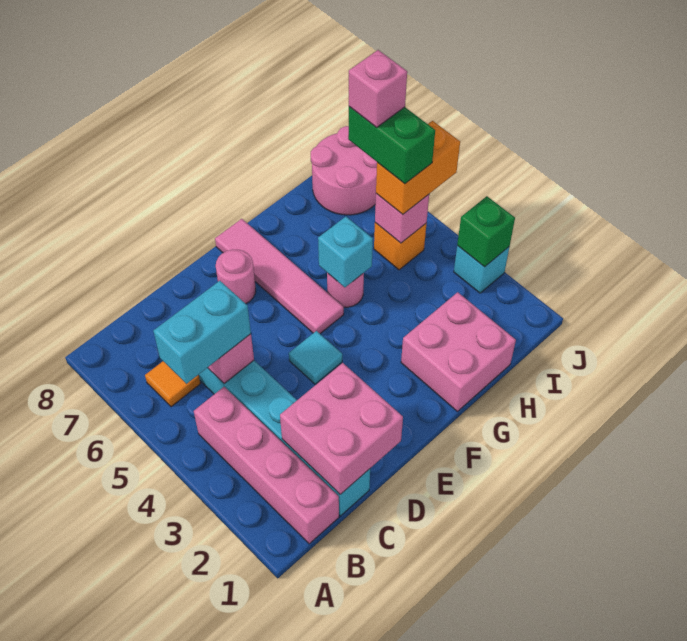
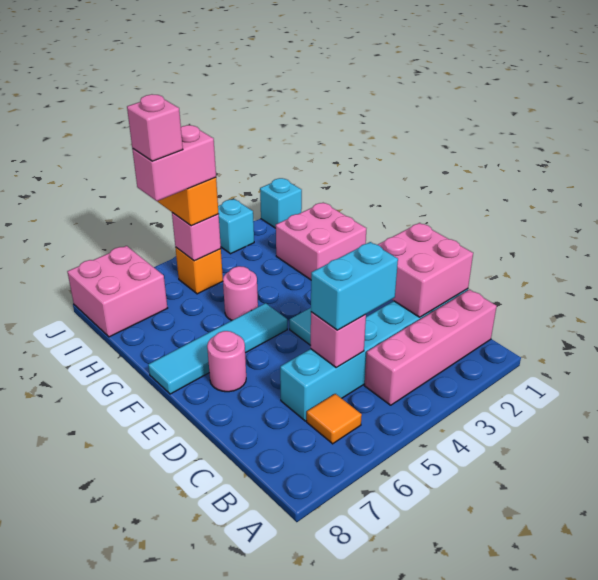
cyan 1x2 brick [153,281,251,384] -> cyan 1x2 brick turned to [311,242,398,330]
pink 1x4 tile [215,219,344,334] -> cyan 1x4 tile [148,303,287,394]
cyan 1x1 brick [318,217,373,287] -> cyan 1x1 brick moved to [260,178,302,228]
green 1x2 brick [348,107,435,184] -> pink 1x2 brick [132,125,216,201]
pink 2x2 round brick [311,126,377,215] -> pink 2x2 brick [67,246,167,337]
green 1x1 brick [457,196,515,267] -> none

